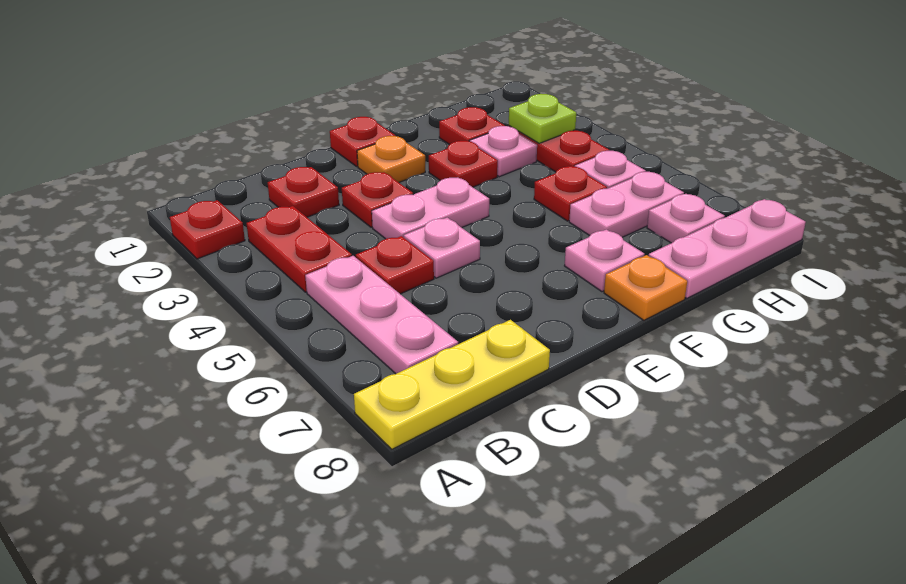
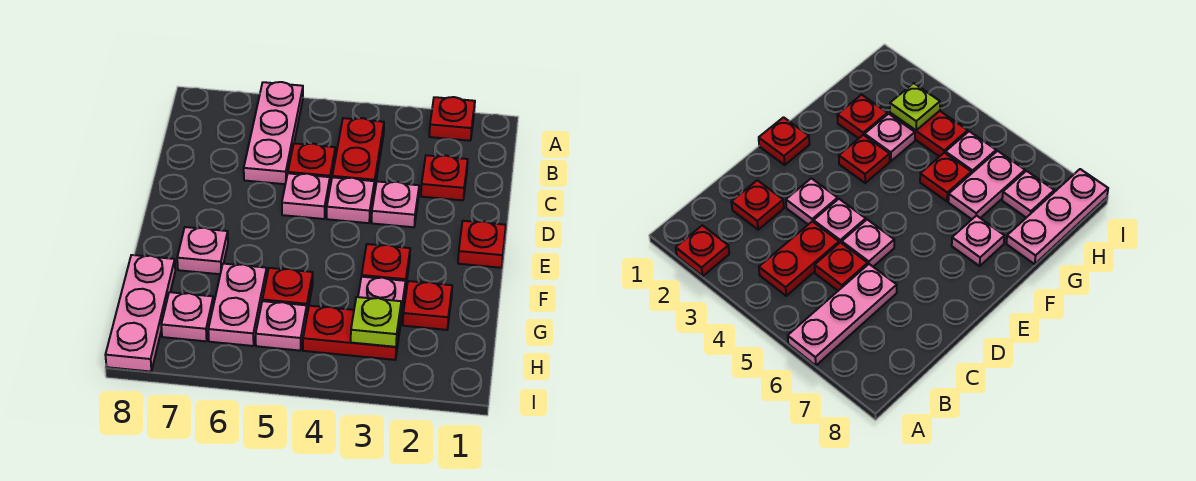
yellow 1x3 plate [354,320,550,449] -> none
red 1x2 plate [247,206,352,292] -> red 1x2 plate turned to [332,118,384,191]
pink 1x3 plate [305,256,458,374] -> pink 1x3 plate turned to [244,82,303,184]
red 1x1 plate [342,172,413,227] -> pink 1x1 plate [372,181,419,227]
pink 1x2 plate [372,177,489,239] -> pink 1x1 plate [327,177,374,223]
orange 1x1 plate [357,136,425,182] -> none
orange 1x1 plate [604,255,687,320] -> none

